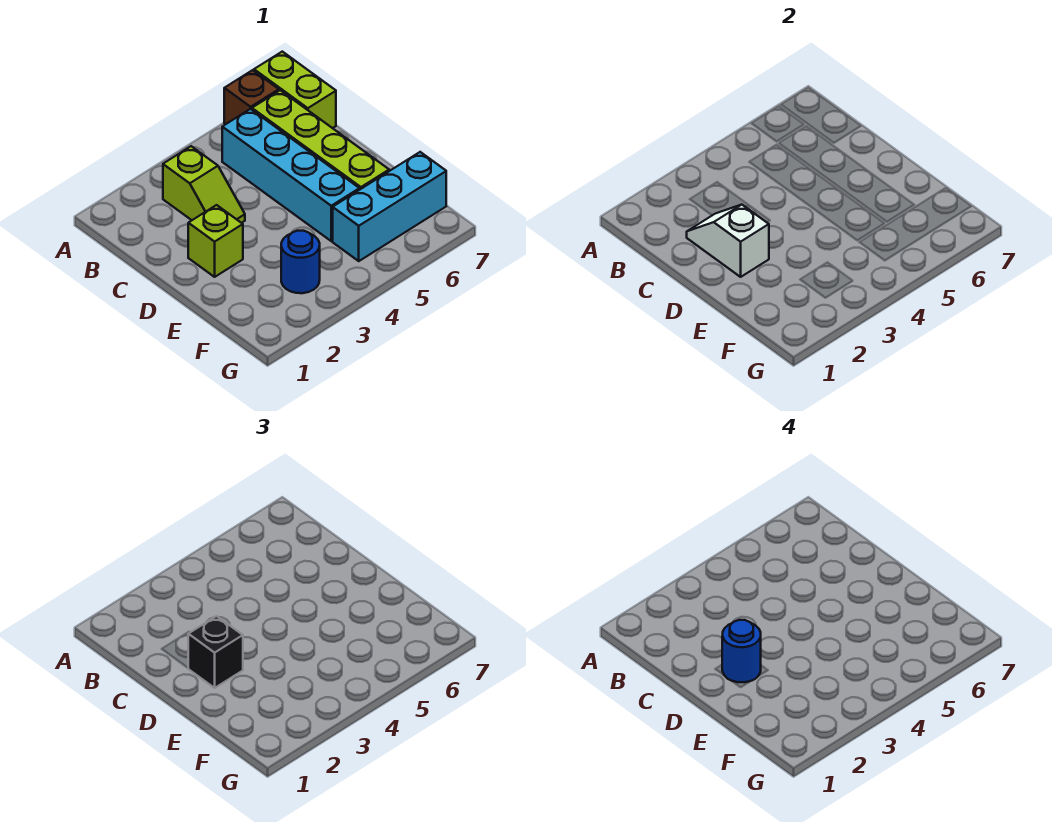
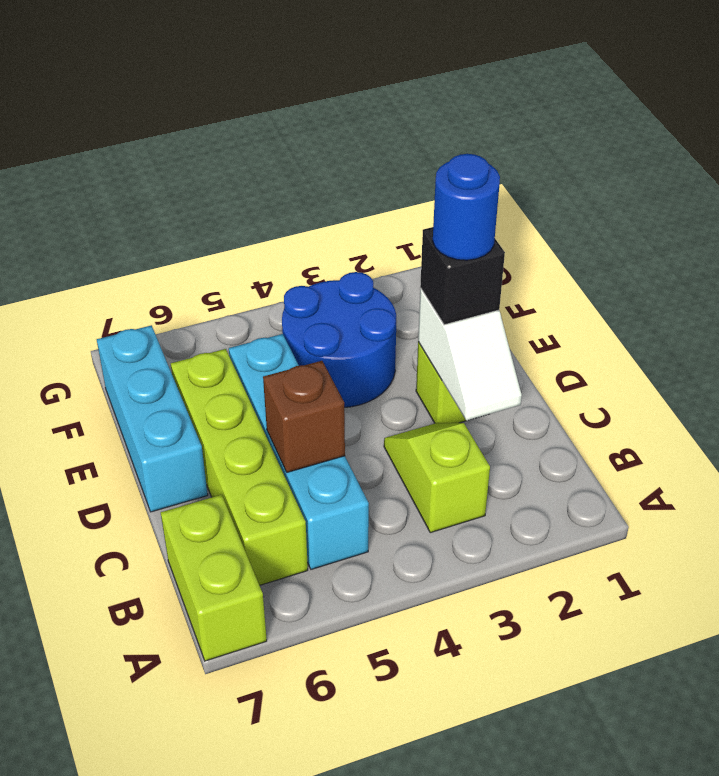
brown 1x1 brick [224,70,279,124] -> brown 1x1 brick moved to [263,361,345,472]
blue 1x1 round brick [281,231,320,293] -> blue 2x2 round brick [282,272,396,407]
cyan 1x3 brick [333,152,446,261] -> cyan 1x3 brick turned to [97,325,208,512]

